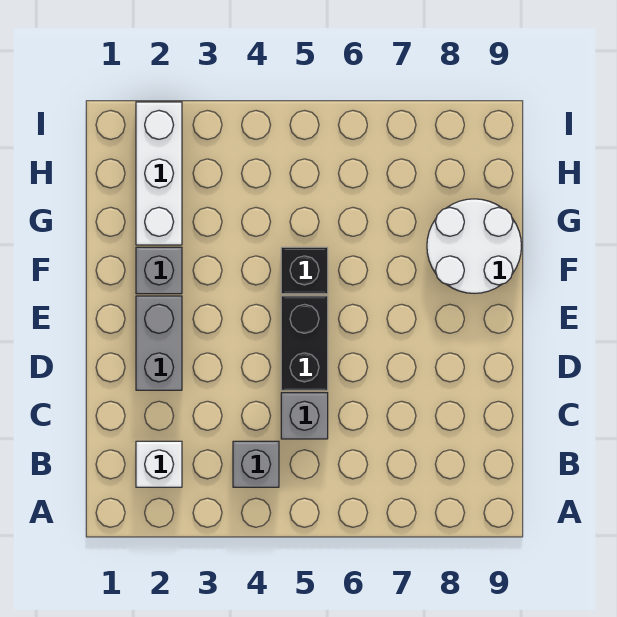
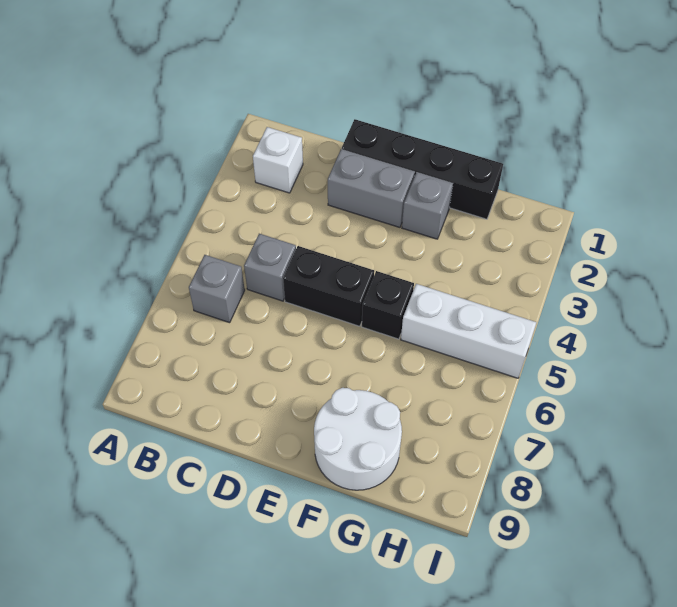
grey 1x1 brick [233,441,279,487] -> grey 1x1 brick moved to [189,255,245,323]
none -> black 1x4 brick [342,119,503,219]
white 1x3 brick [136,102,182,245] -> white 1x3 brick moved to [401,284,537,378]

